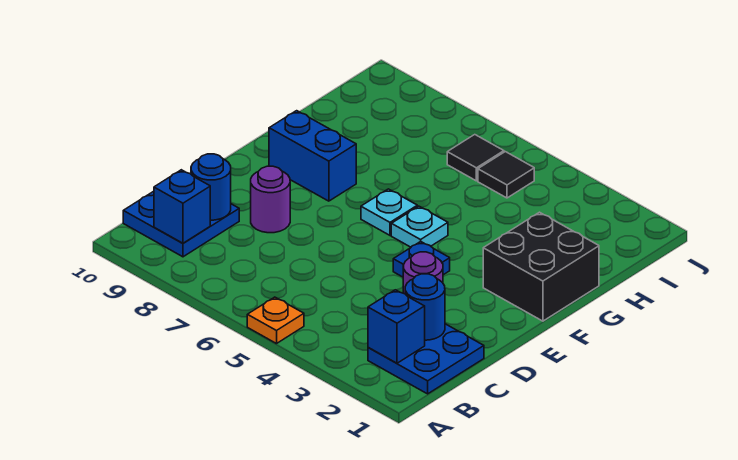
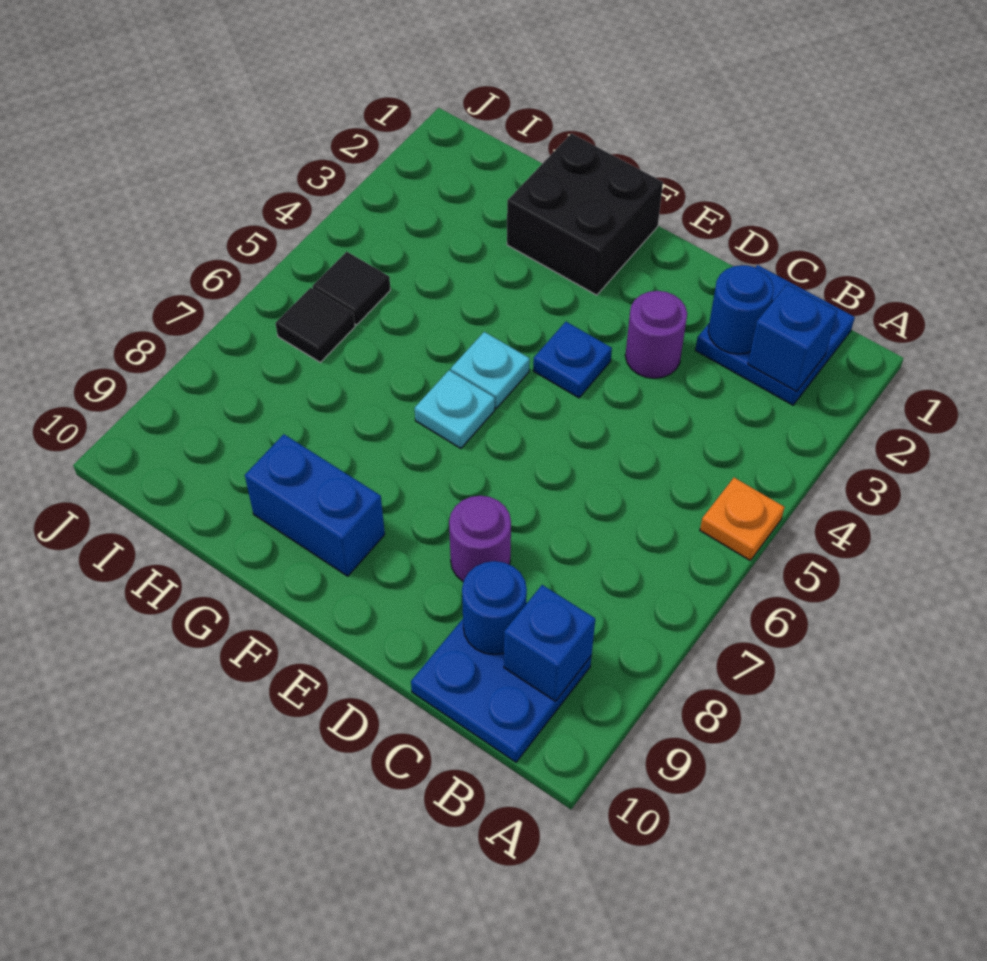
blue 1x2 brick [269,111,356,201] -> blue 1x2 brick turned to [245,434,385,576]

